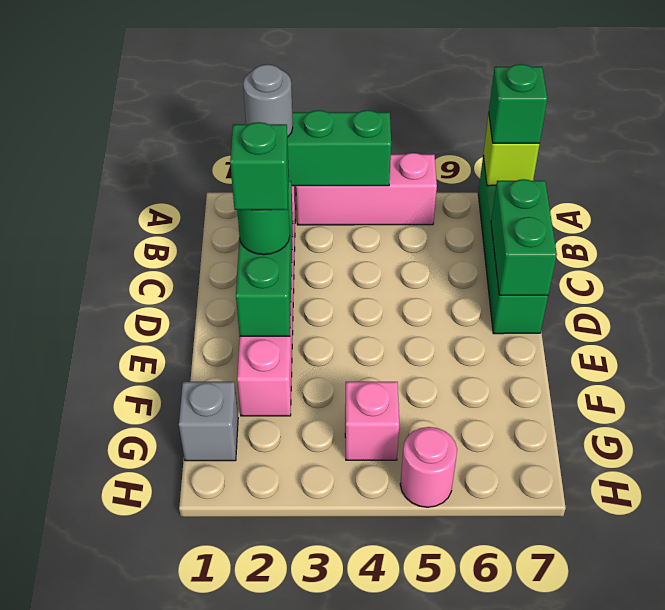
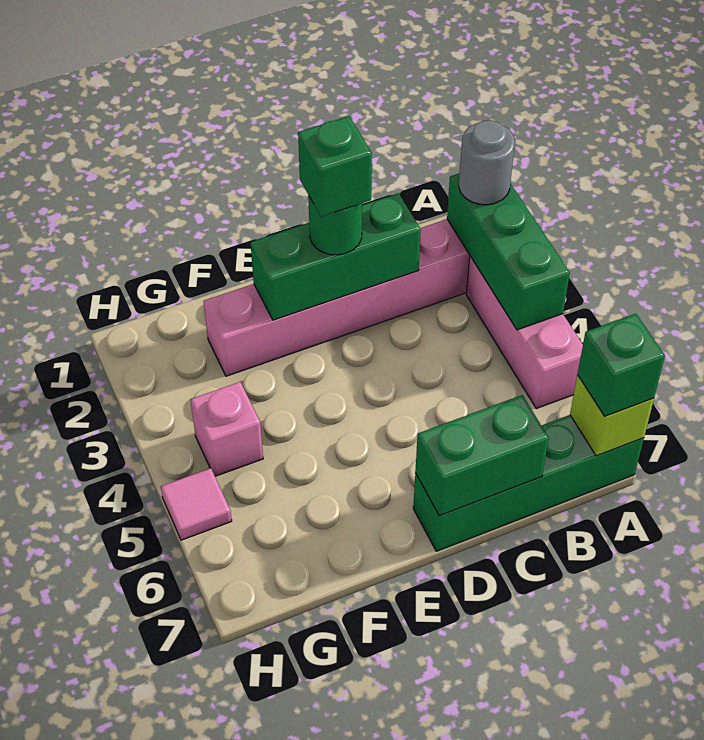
grey 1x1 brick [179,382,238,461] -> none
pink 1x1 round brick [400,427,457,507] -> pink 1x1 tile [161,468,232,540]

